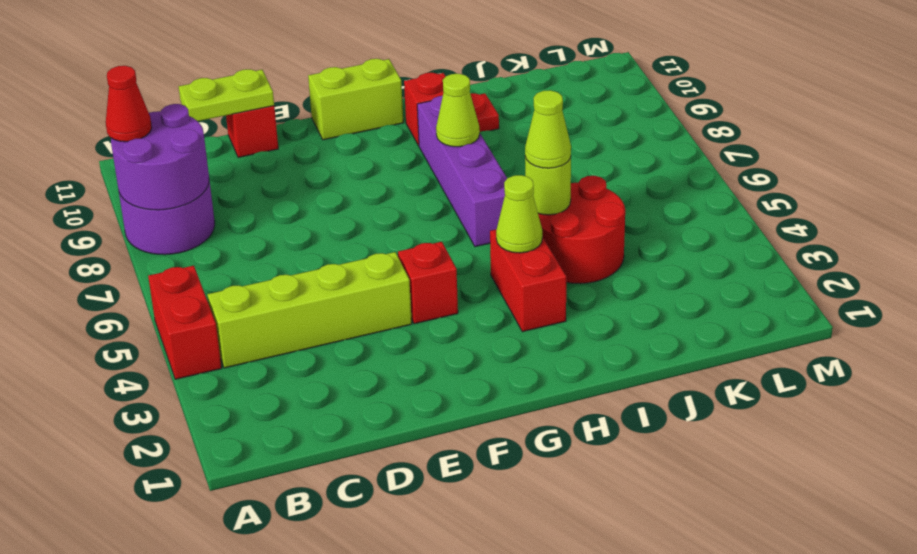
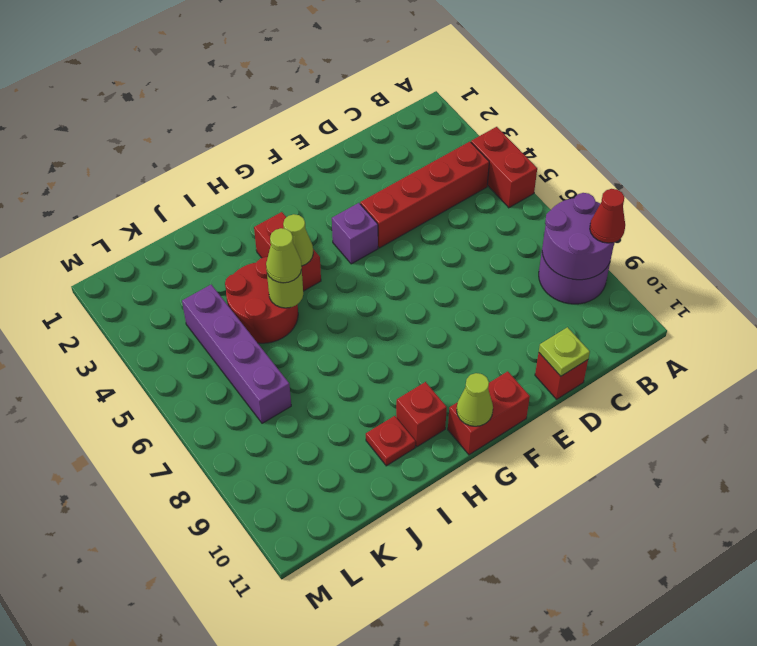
lime 1x4 brick [207,252,412,368] -> red 1x4 brick [360,142,489,248]
lime 1x2 plate [179,69,274,121] -> lime 1x1 plate [539,327,590,376]
red 1x1 brick [398,242,458,324] -> purple 1x1 brick [332,203,378,264]
lime 1x2 brick [308,59,403,140] -> red 1x2 brick [448,371,530,455]
purple 1x4 brick [417,96,507,247] -> purple 1x4 brick moved to [182,285,291,423]
lime 1x1 cone [436,74,480,147] -> lime 1x1 cone moved to [457,373,493,426]

